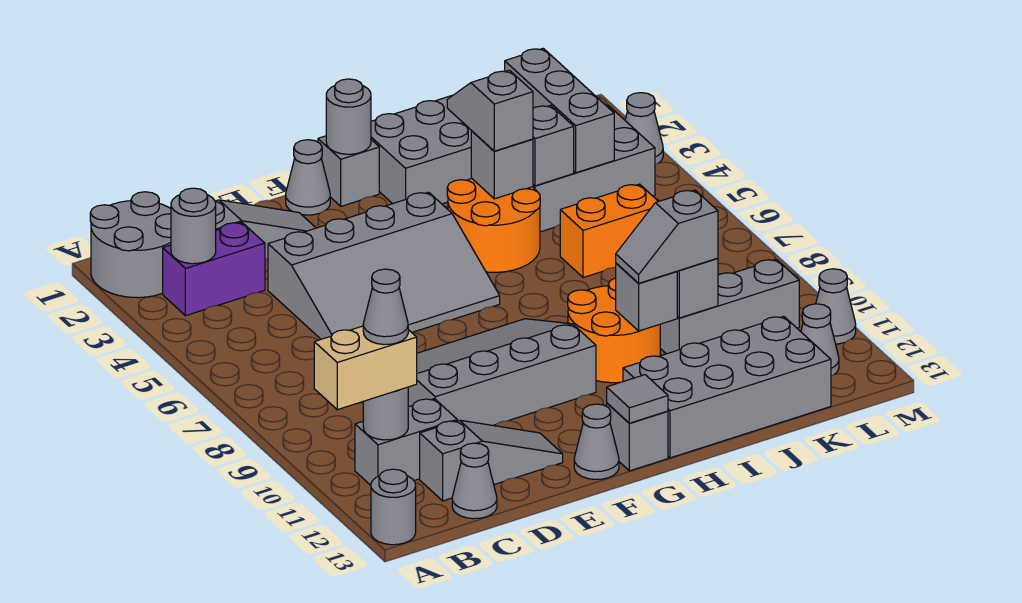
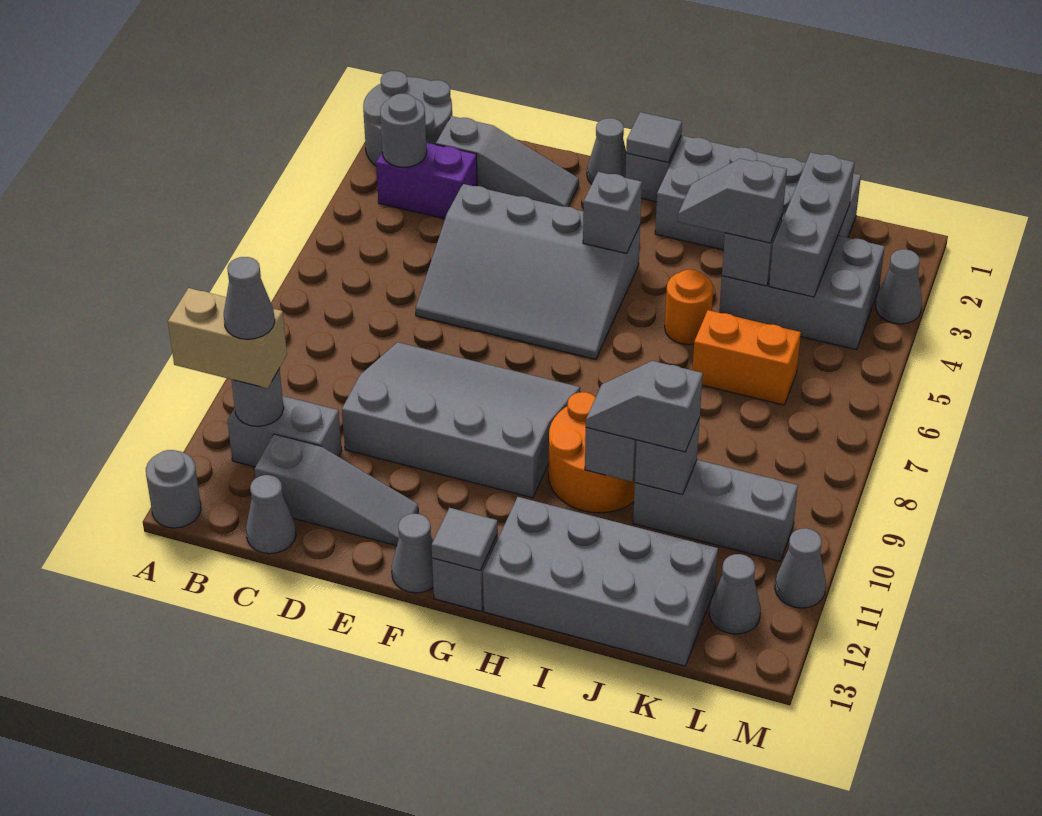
grey 1x1 round brick [326,79,371,154] -> grey 1x1 tile [626,112,682,162]
orange 2x2 round brick [447,178,540,272] -> orange 1x1 round brick [665,270,713,345]
grey 1x2 slope [447,70,533,151] -> grey 1x2 slope turned to [678,159,787,243]
grey 1x1 brick [471,131,533,199] -> grey 1x1 brick moved to [583,172,642,253]

